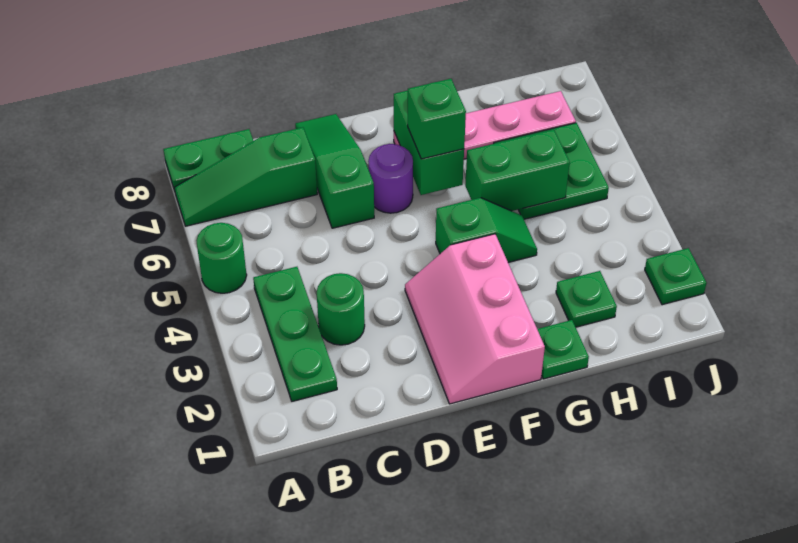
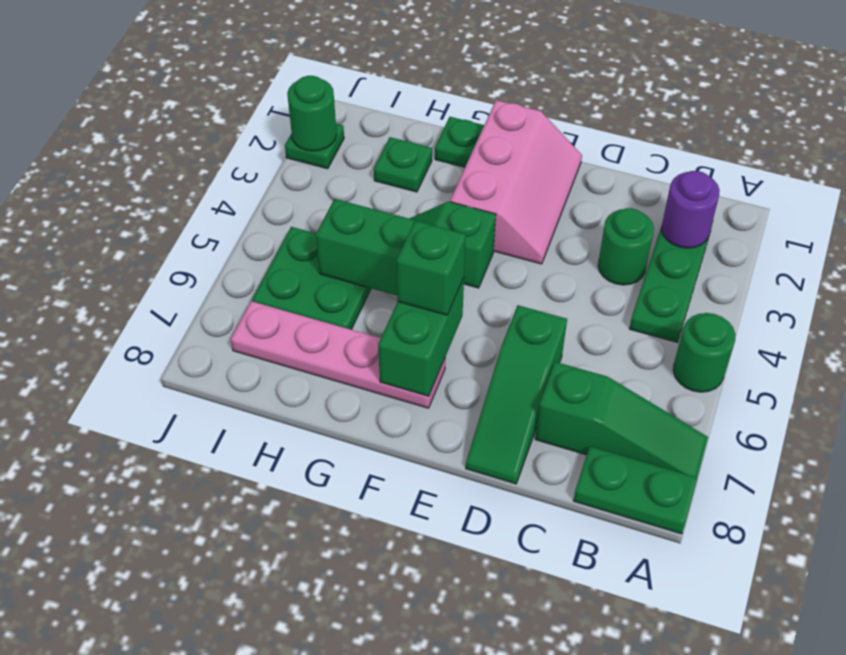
purple 1x1 round brick [368,144,413,213] -> purple 1x1 round brick moved to [662,171,720,248]
none -> green 1x1 round brick [287,76,337,151]

